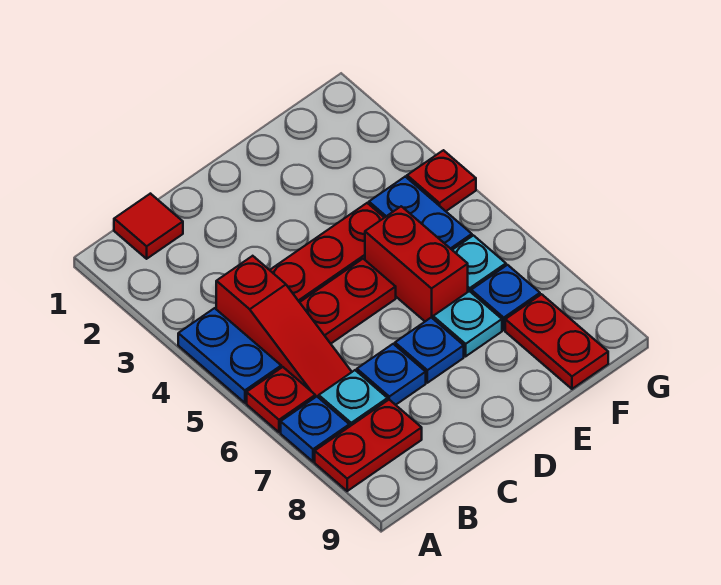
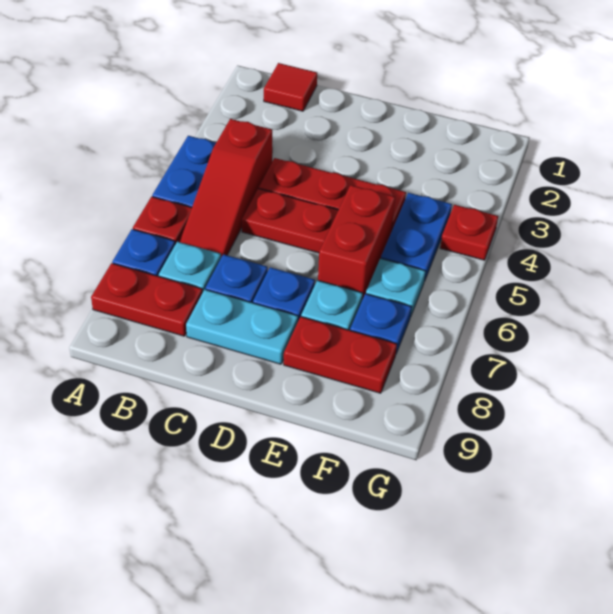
none -> cyan 1x2 plate [186,290,298,364]
red 1x2 plate [505,294,608,389] -> red 1x2 plate turned to [284,317,397,393]

